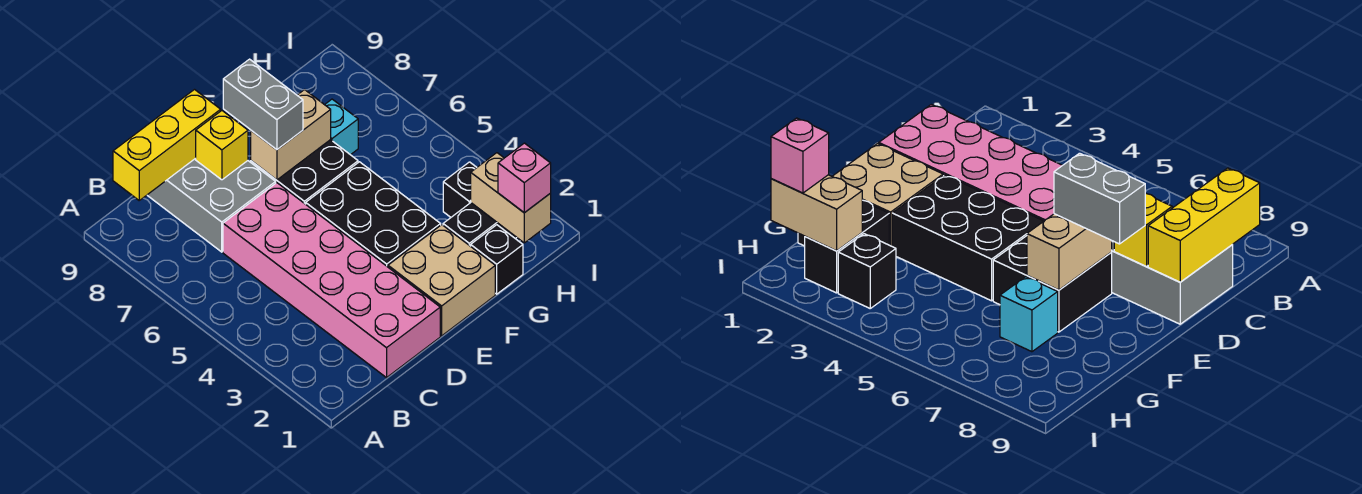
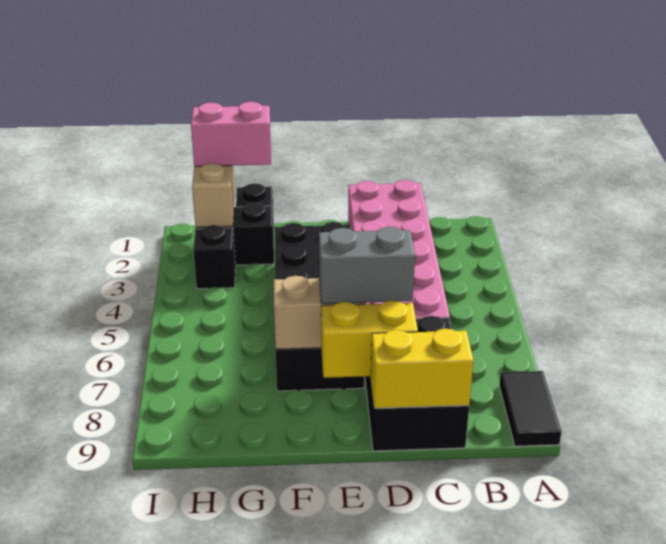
none -> black 1x2 tile [499,371,561,446]
yellow 1x3 brick [113,90,221,200] -> yellow 1x2 brick [370,328,473,408]
grey 2x3 brick [147,158,276,252] -> black 2x3 brick [365,316,469,451]
yellow 1x1 brick [196,111,248,180] -> yellow 1x2 brick [321,301,418,378]
tan 2x2 brick [388,225,495,336] -> none
grey 1x2 brick [223,59,303,150] -> grey 1x2 brick turned to [319,227,415,304]
cyan 1x1 brick [325,99,358,155] -> none
pink 1x1 brick [498,143,551,213] -> pink 1x2 brick [191,102,271,166]

